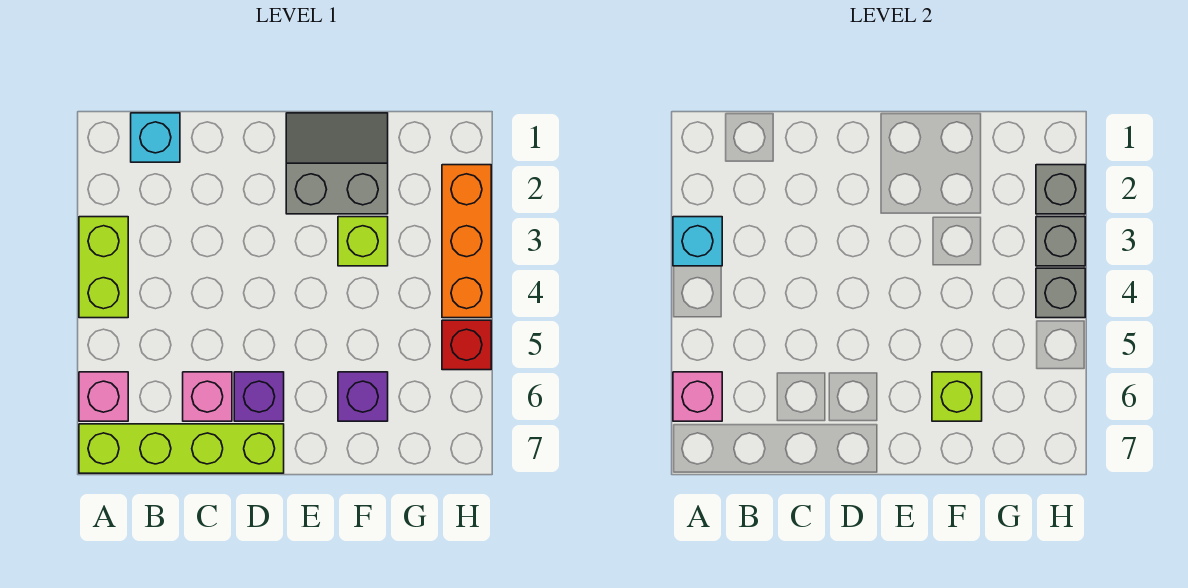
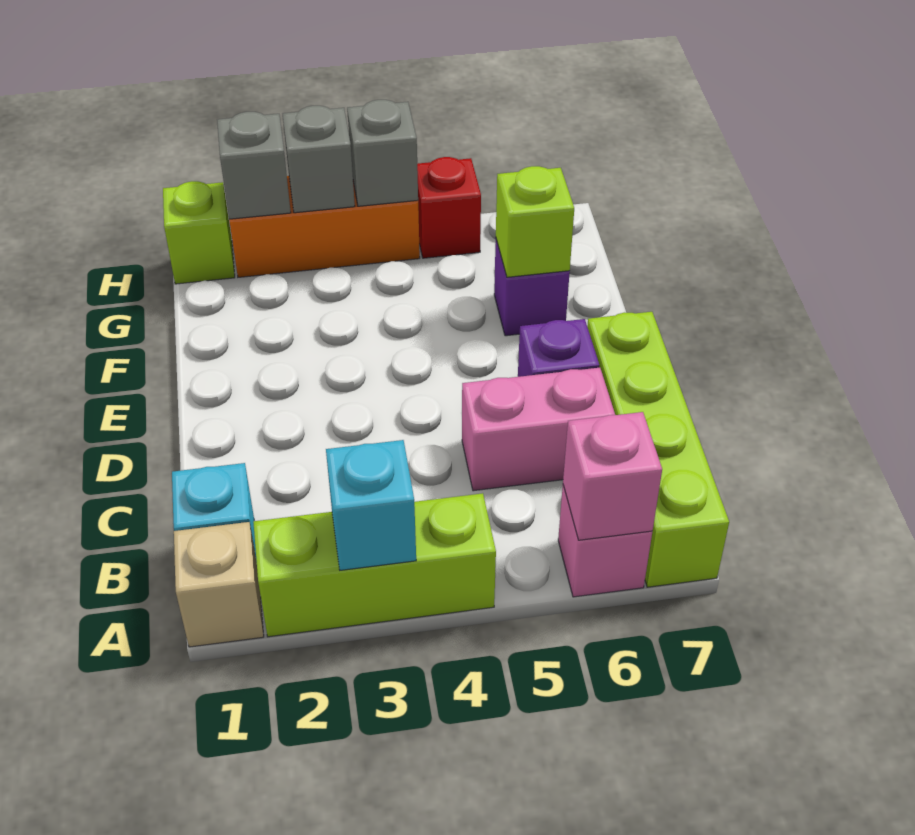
none -> tan 1x1 brick [174,522,264,647]
lime 1x2 brick [79,217,128,318] -> lime 1x3 brick [253,493,496,637]
pink 1x1 brick [183,372,232,421] -> pink 1x2 brick [462,368,615,491]
grey 2x2 slope [286,113,388,214] -> none
lime 1x1 brick [338,217,388,266] -> lime 1x1 brick moved to [163,181,235,284]

